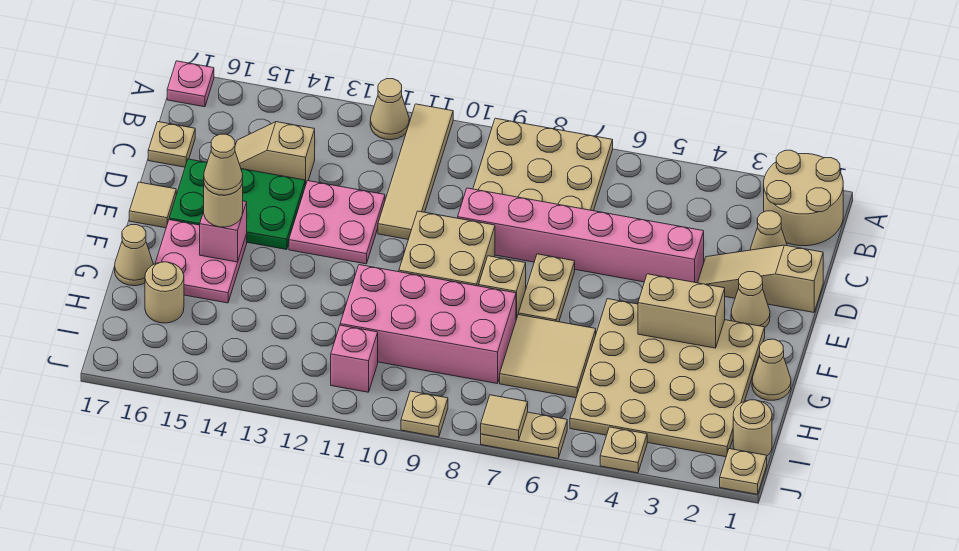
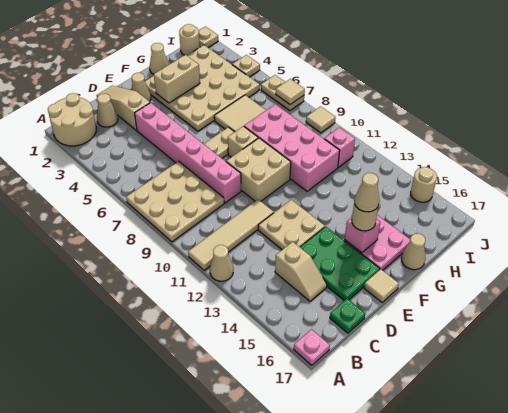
tan 1x1 plate [148,122,195,167] -> green 1x1 plate [330,299,365,333]
tan 1x3 slope [698,245,823,312] -> tan 1x3 slope turned to [97,86,150,130]
pink 2x2 plate [289,181,385,264] -> tan 2x2 plate [258,200,325,250]
tan 1x2 brick [638,274,725,348] -> tan 1x2 brick turned to [154,55,200,103]
tan 1x1 round brick [145,262,184,323] -> tan 1x1 round brick moved to [411,167,437,202]
tan 1x1 plate [401,391,448,437] -> tan 1x1 tile [306,106,336,133]

